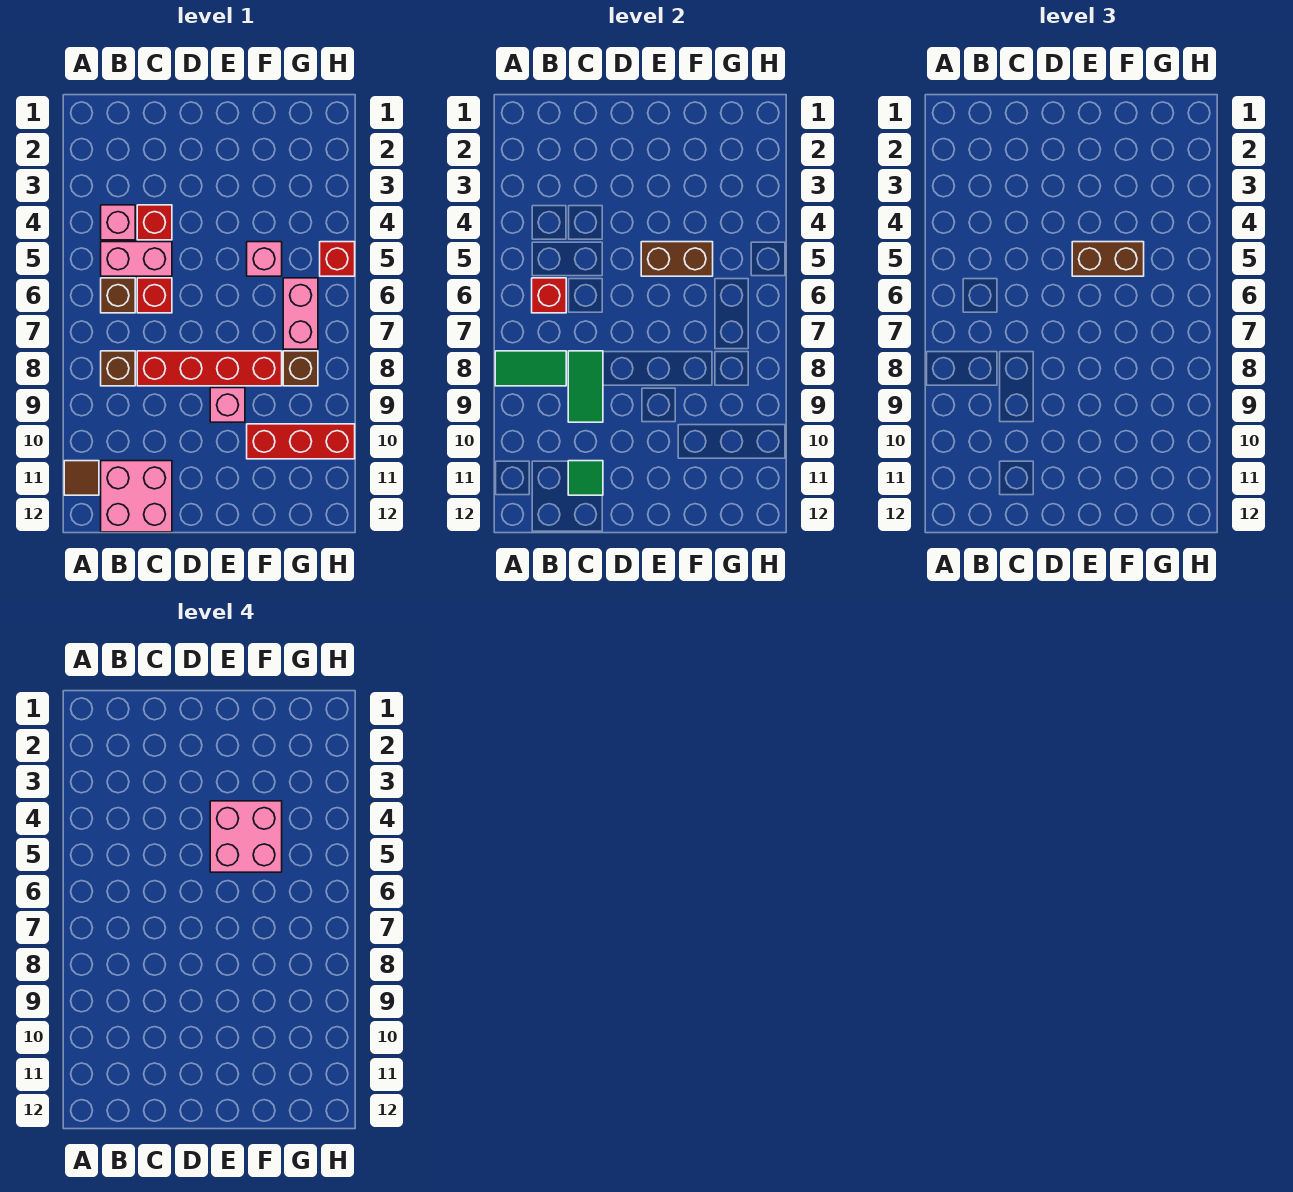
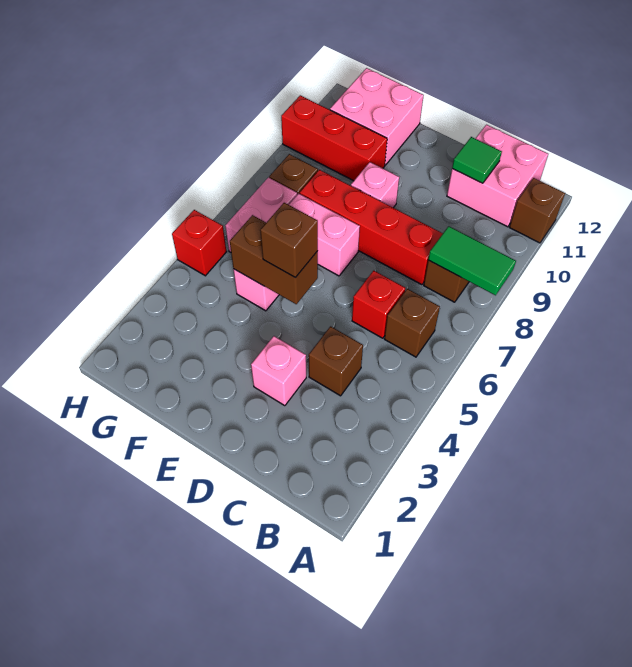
brown 1x1 tile [64,461,99,495] -> brown 1x1 brick [509,178,565,243]
pink 1x1 brick [101,205,135,240] -> pink 1x1 brick moved to [251,336,306,406]
pink 1x2 brick [101,242,172,276] -> pink 1x2 brick moved to [289,194,360,276]
red 1x1 brick [532,278,566,313] -> none
red 1x1 brick [137,205,172,240] -> brown 1x1 brick [309,326,363,396]
green 1x2 tile [568,351,603,422] -> none
pink 2x2 brick [210,801,282,872] -> pink 2x2 brick moved to [330,68,424,165]
brown 1x2 brick [1072,242,1144,276] -> brown 1x1 brick [260,203,318,277]

